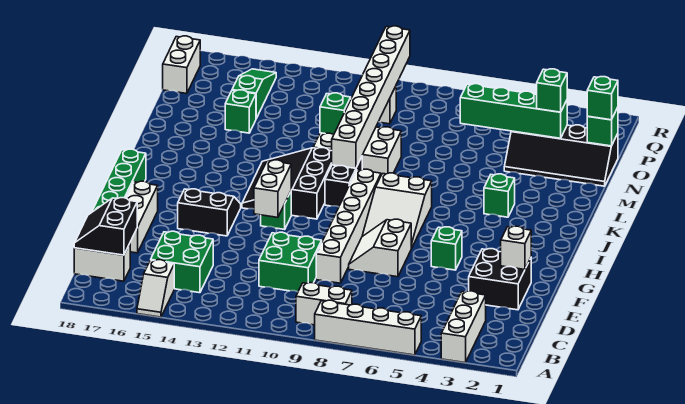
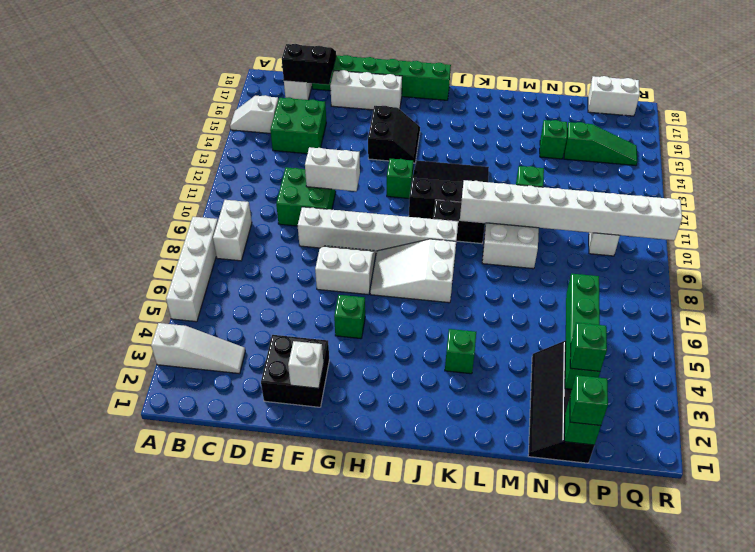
white 1x3 brick [441,291,486,363] -> white 1x3 slope [151,323,245,374]
white 1x2 brick [254,160,291,217] -> white 1x2 brick moved to [305,147,360,191]

